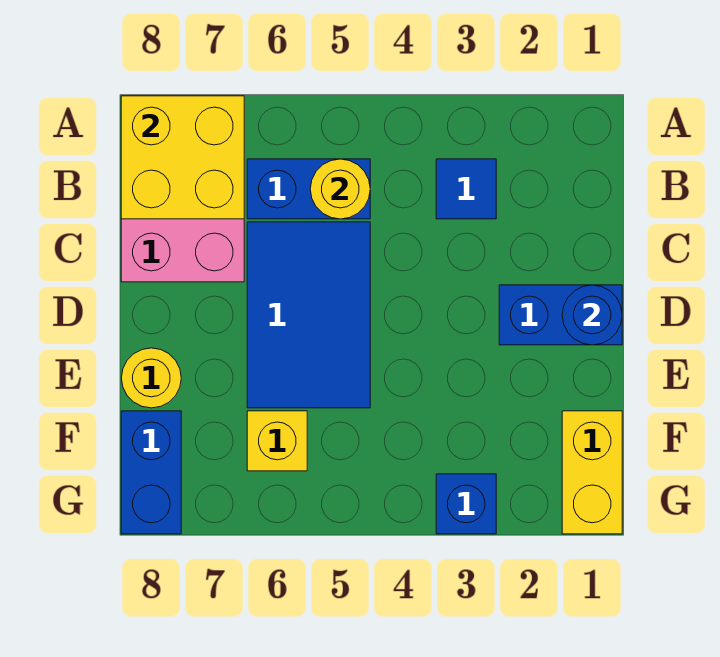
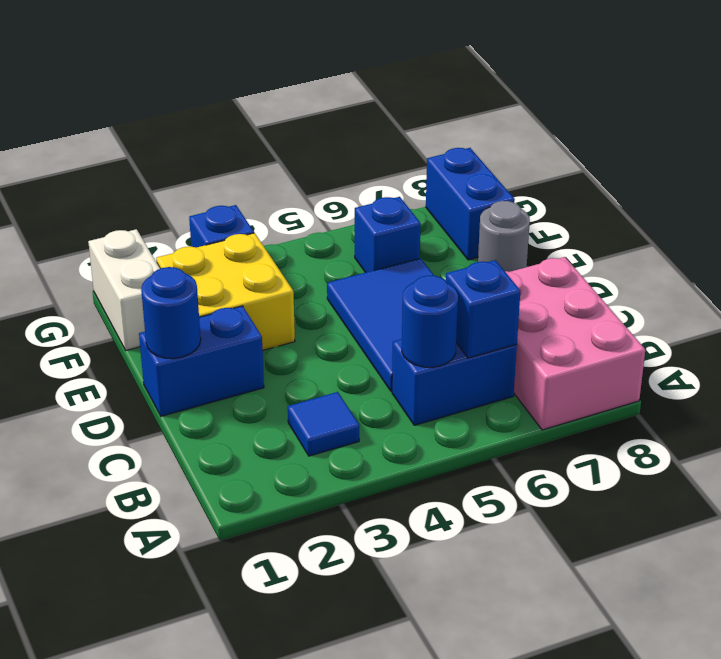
yellow 2x2 brick [121,96,244,219] -> yellow 2x2 brick moved to [156,233,295,350]
yellow 1x1 round brick [310,159,370,219] -> blue 1x1 round brick [402,275,458,367]
none -> blue 1x1 brick [446,260,520,358]
yellow 1x1 round brick [122,348,181,408] -> grey 1x1 round brick [478,201,530,272]
yellow 1x2 brick [562,411,622,534] -> white 1x2 brick [88,229,160,350]
yellow 1x1 brick [247,411,307,471] -> blue 1x1 brick [355,197,421,273]

